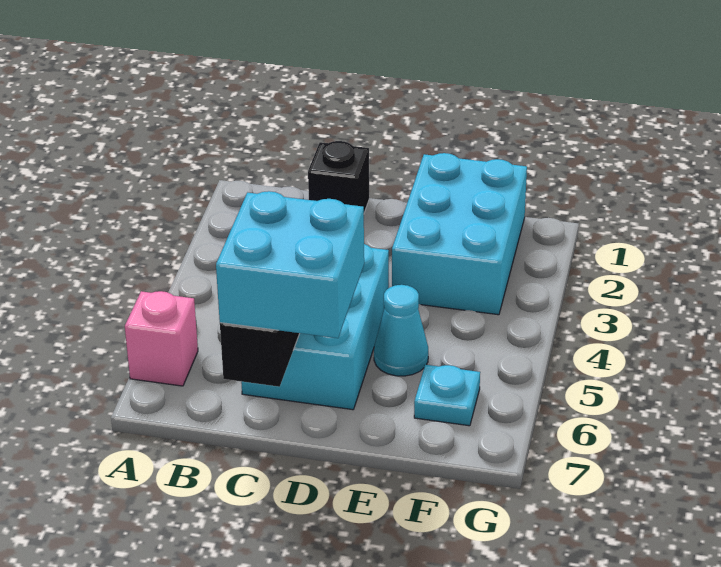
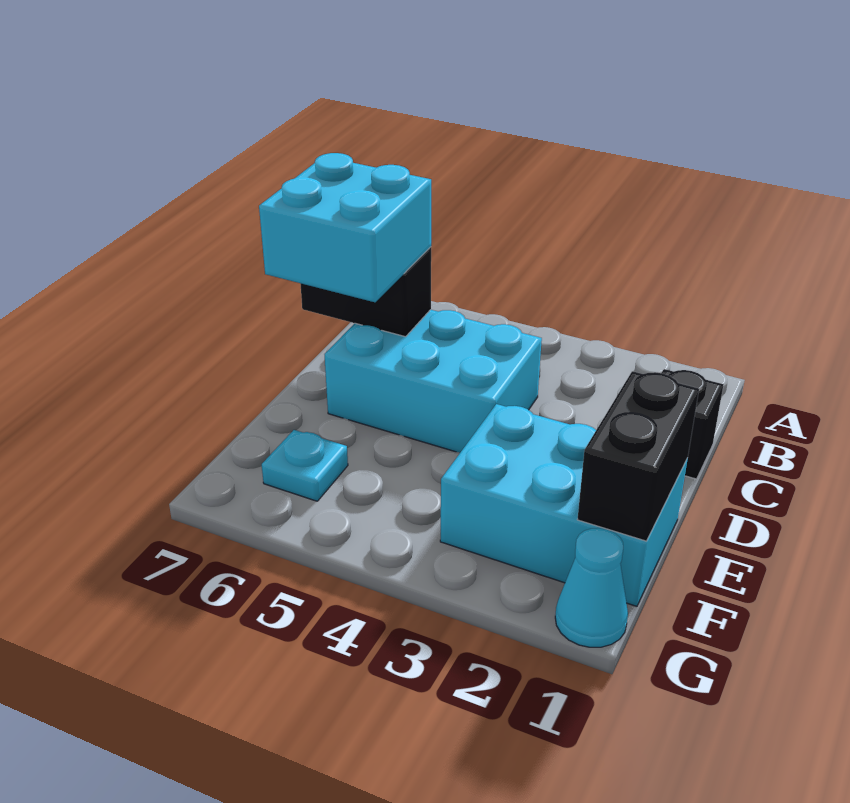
pink 1x1 brick [125,291,198,386] -> none
none -> black 1x2 brick [577,371,699,541]
cyan 1x1 cone [374,285,428,376] -> cyan 1x1 cone moved to [555,528,628,647]

